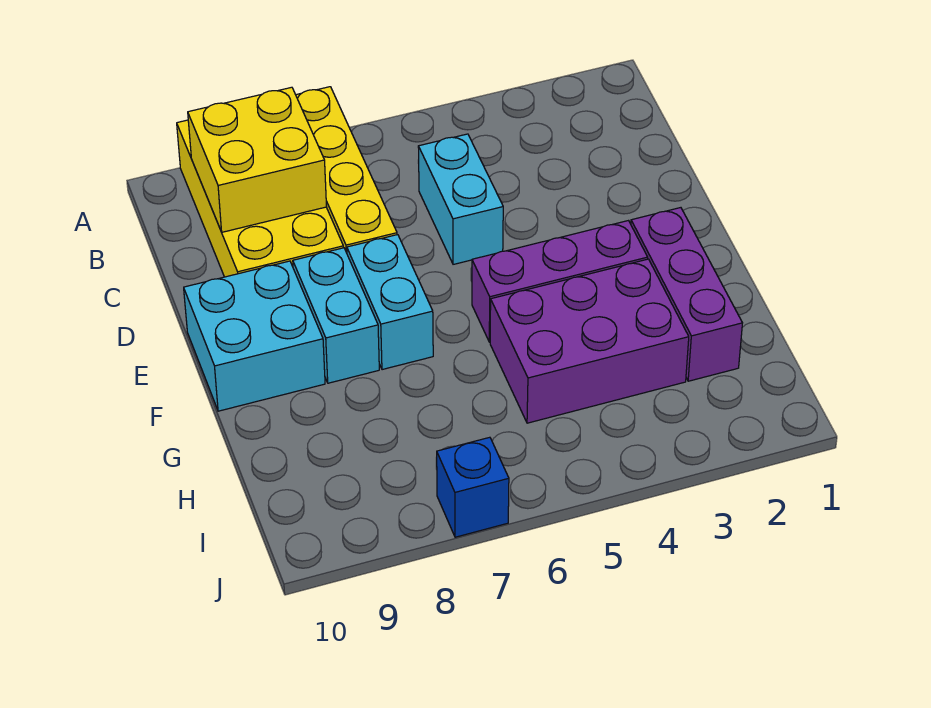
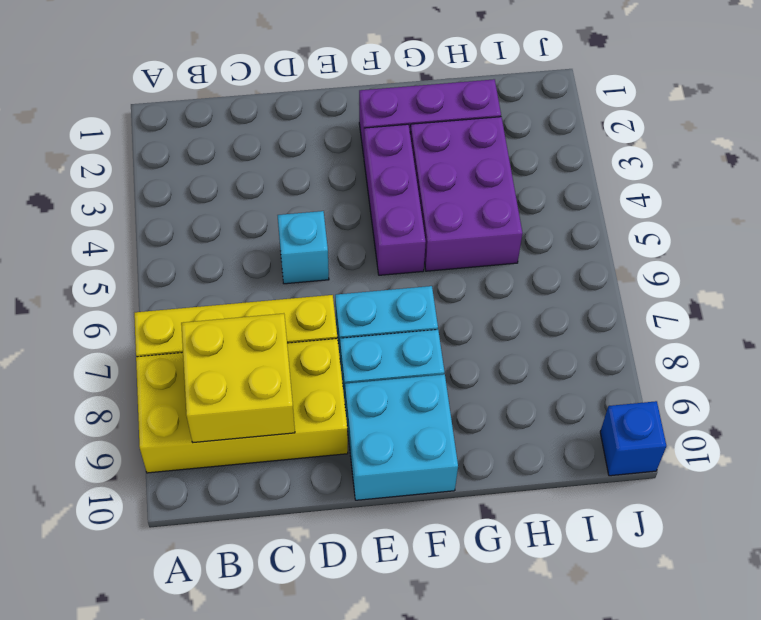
cyan 1x2 brick [418,134,503,264] -> cyan 1x1 brick [278,211,329,284]
blue 1x1 brick [437,437,509,537] -> blue 1x1 brick moved to [600,401,666,476]

